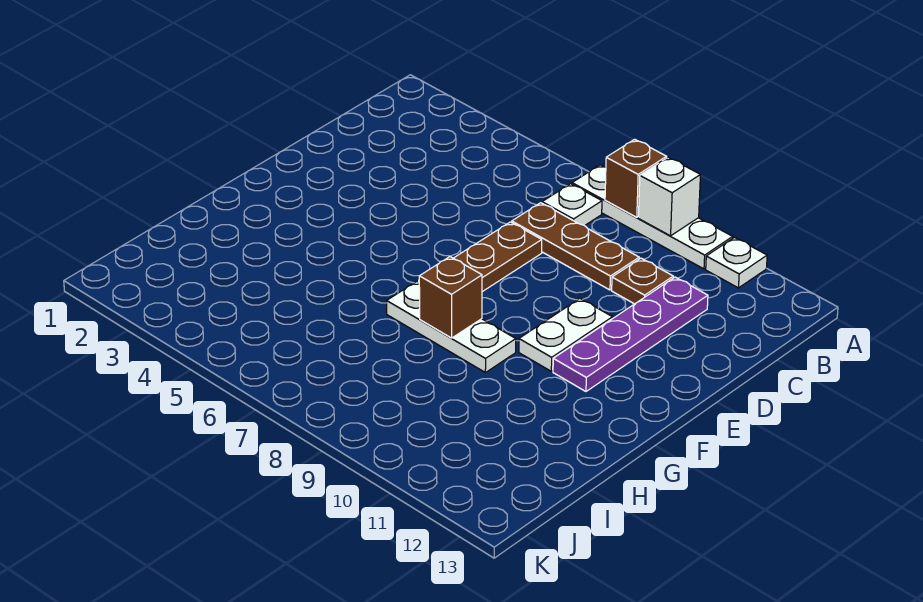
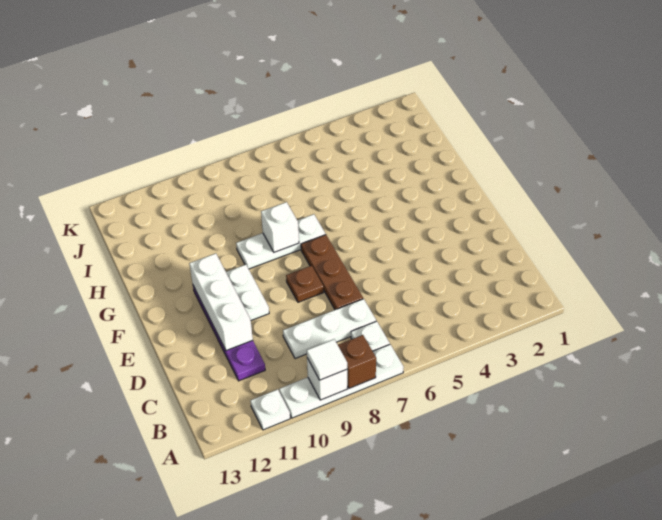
none -> white 1x1 tile [307,339,347,380]
brown 1x3 plate [512,203,639,290] -> white 1x3 plate [283,299,376,359]
brown 1x1 plate [612,258,673,304] -> brown 1x1 plate moved to [286,266,324,302]
none -> white 1x3 brick [189,253,253,351]
brown 1x1 brick [419,257,482,338] -> white 1x1 brick [261,202,299,252]

